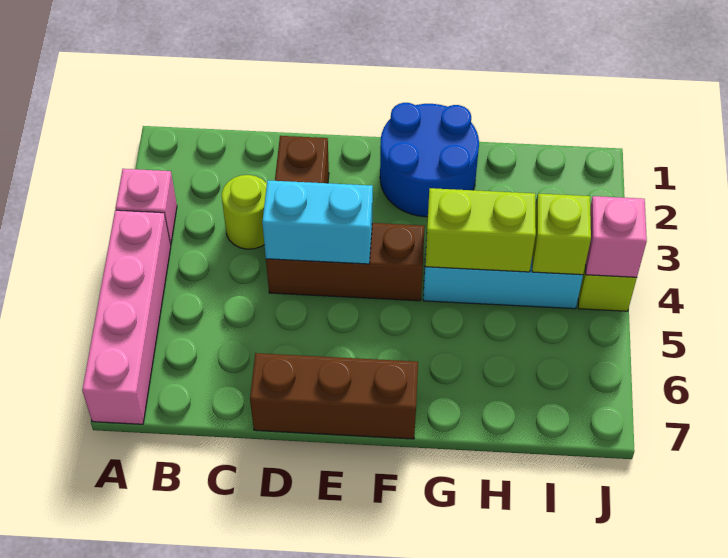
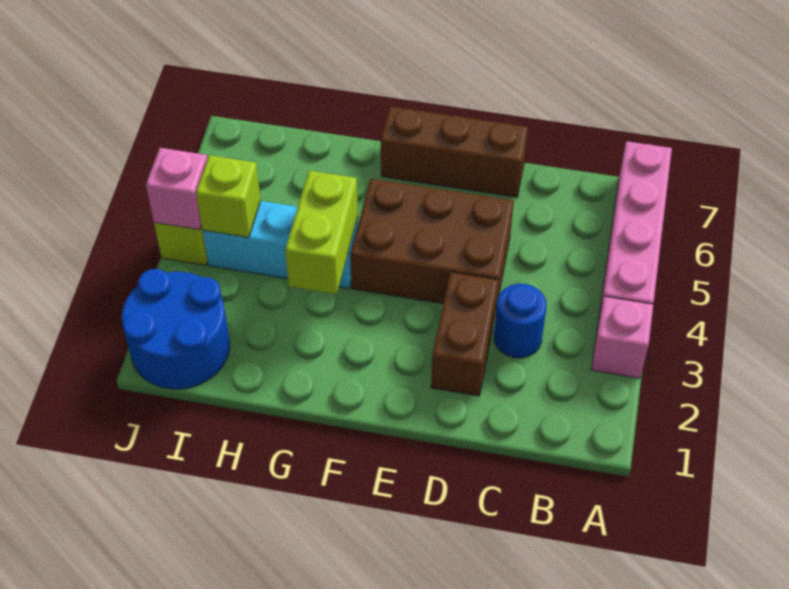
lime 1x1 round brick [222,175,267,249] -> blue 1x1 round brick [494,284,546,358]
brown 1x3 brick [266,223,425,301] -> brown 2x3 brick [350,179,514,308]
cyan 1x2 brick [262,180,373,264] -> none
blue 2x2 round brick [380,103,479,217] -> blue 2x2 round brick moved to [122,269,230,389]
lime 1x2 brick [425,188,536,272] -> lime 1x2 brick turned to [285,171,358,294]

